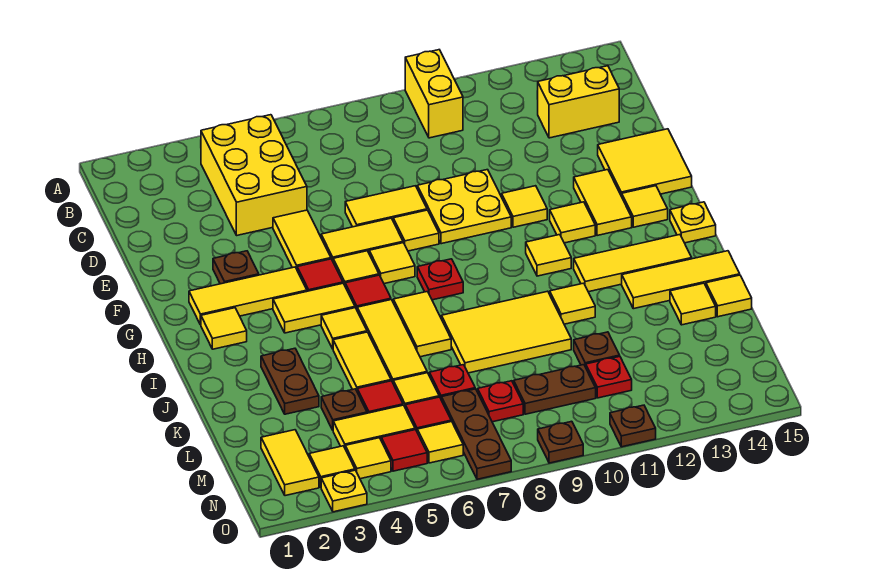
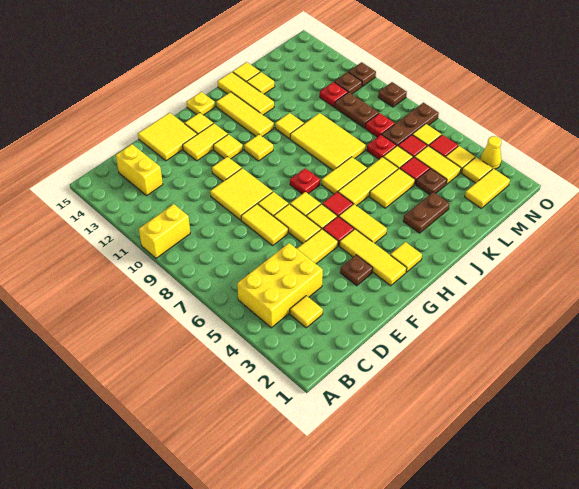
yellow 2x2 plate [417,170,511,244] -> yellow 2x2 tile [210,168,273,220]
yellow 1x1 tile [321,308,367,349] -> yellow 1x1 tile moved to [290,296,323,328]
brown 1x1 plate [574,332,620,367] -> brown 1x1 plate moved to [334,72,362,94]
yellow 1x1 plate [321,470,367,512] -> yellow 1x1 cone [480,136,501,169]

